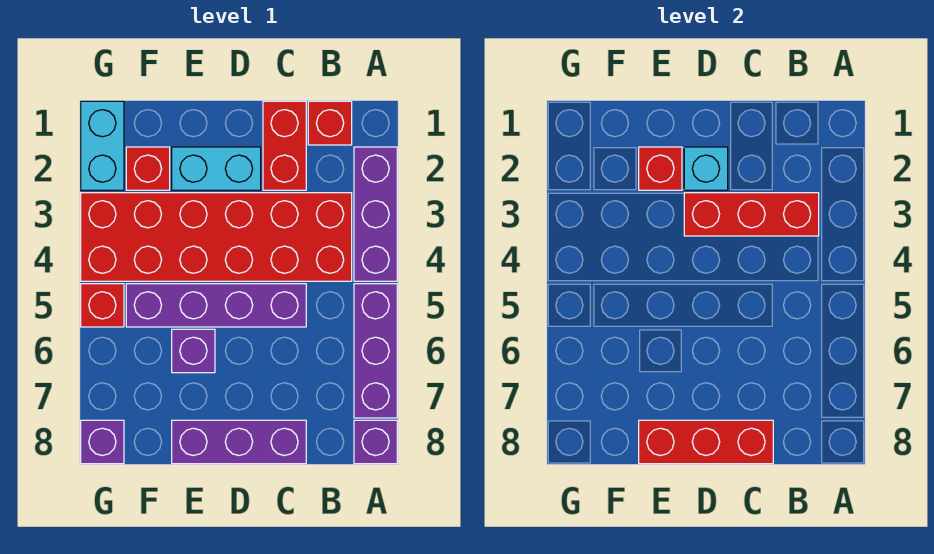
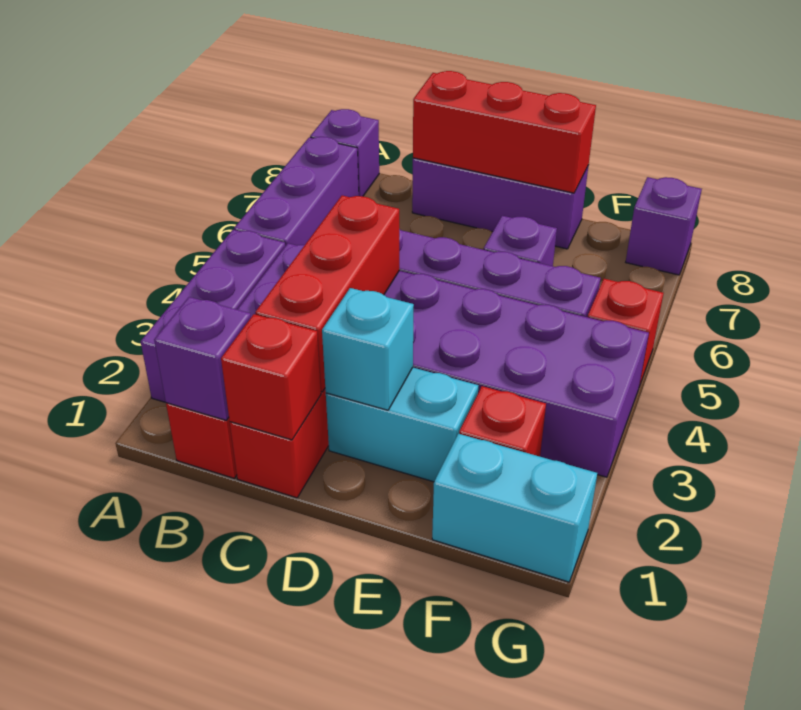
none -> purple 1x1 brick [154,297,251,420]
red 2x6 brick [81,193,352,281] -> purple 2x6 brick [237,243,649,477]
red 1x3 brick [684,193,819,236] -> red 1x3 brick turned to [255,196,399,392]
red 1x1 brick [639,147,682,190] -> red 1x1 brick moved to [221,314,321,440]
cyan 1x2 brick [81,101,124,190] -> cyan 1x2 brick turned to [432,434,597,582]

